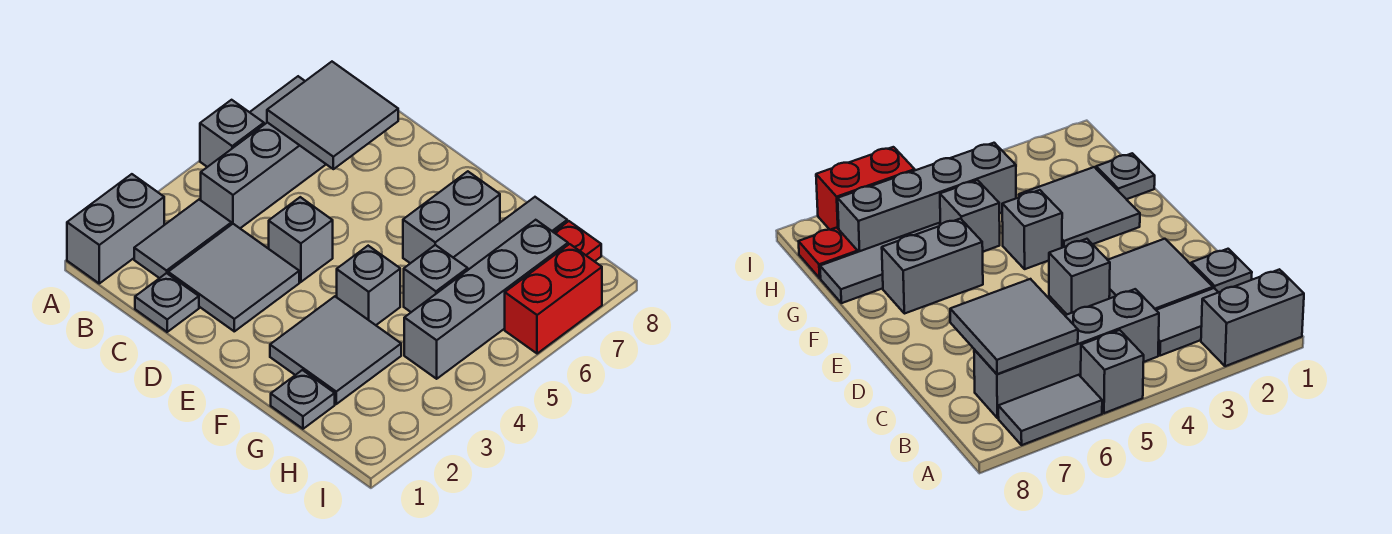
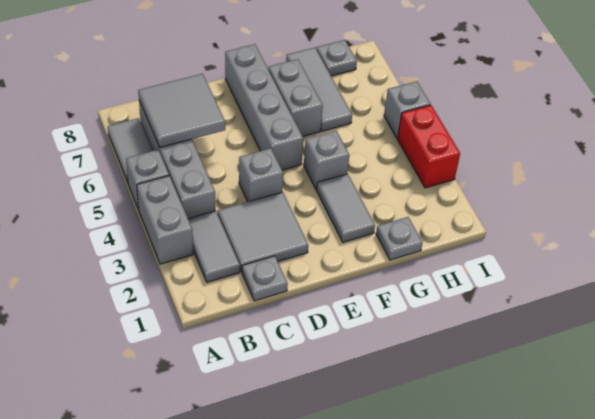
grey 1x2 brick [67,174,164,283] -> grey 1x2 brick moved to [137,176,193,264]
grey 2x2 tile [270,296,401,404] -> grey 1x2 tile [317,174,375,242]
grey 1x1 brick [404,245,468,312] -> grey 1x1 brick moved to [384,81,431,138]
grey 1x4 brick [404,220,568,379] -> grey 1x4 brick moved to [225,44,303,170]
red 1x1 plate [554,221,601,262] -> grey 1x1 plate [317,40,357,76]
red 1x2 brick [505,244,602,354] -> red 1x2 brick moved to [398,105,460,188]

